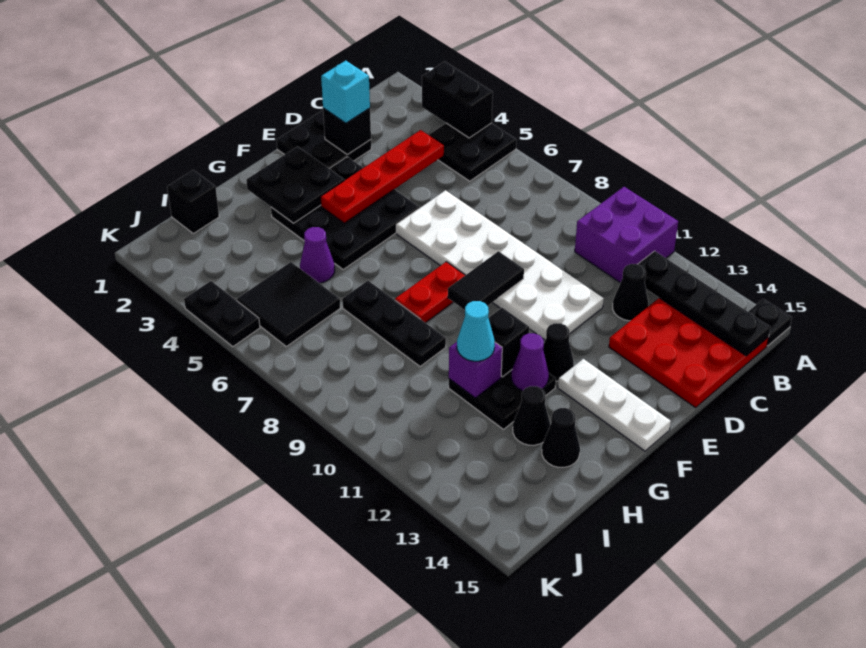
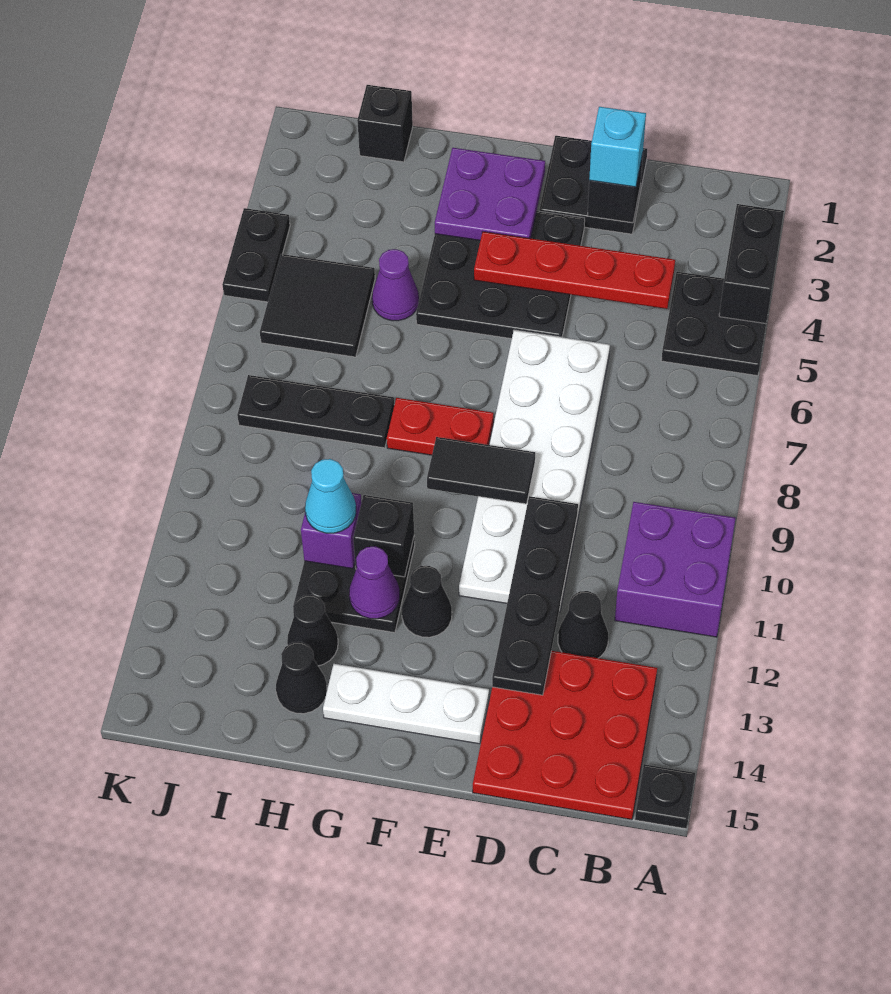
black 1x4 plate [638,251,771,356] -> black 1x4 plate moved to [492,496,578,695]
black 2x2 plate [246,146,344,223] -> purple 2x2 plate [435,148,545,240]
white 1x3 plate [558,359,671,451] -> white 1x3 plate turned to [323,664,489,744]
black 1x3 plate [342,281,446,366] -> black 1x3 plate turned to [237,375,394,448]

